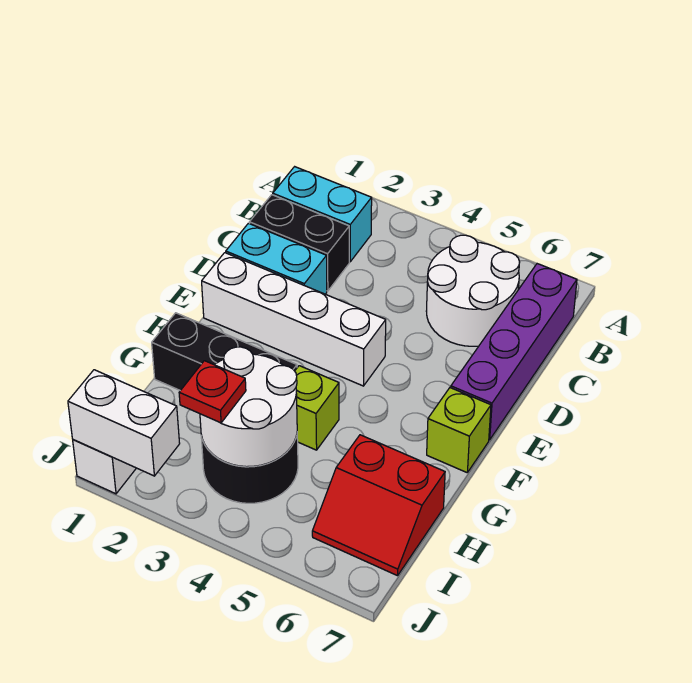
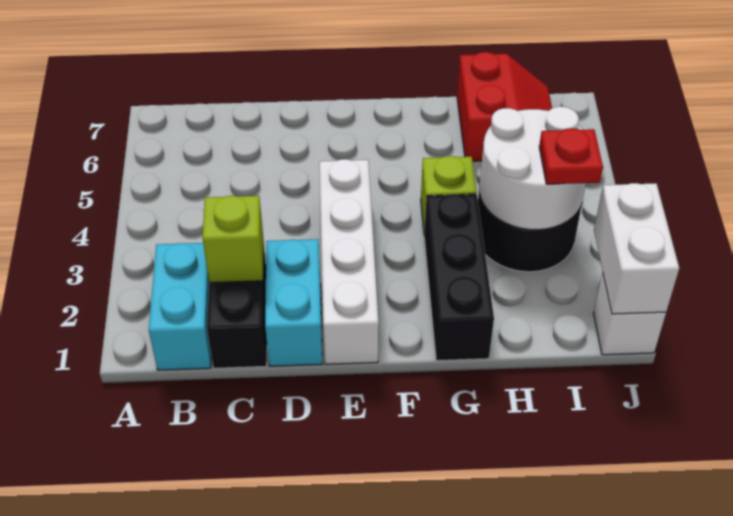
white 2x2 round brick [426,235,520,346] -> none
purple 1x4 brick [451,264,577,440] -> none
lime 1x1 brick [427,388,491,472] -> lime 1x1 brick moved to [203,196,264,283]

